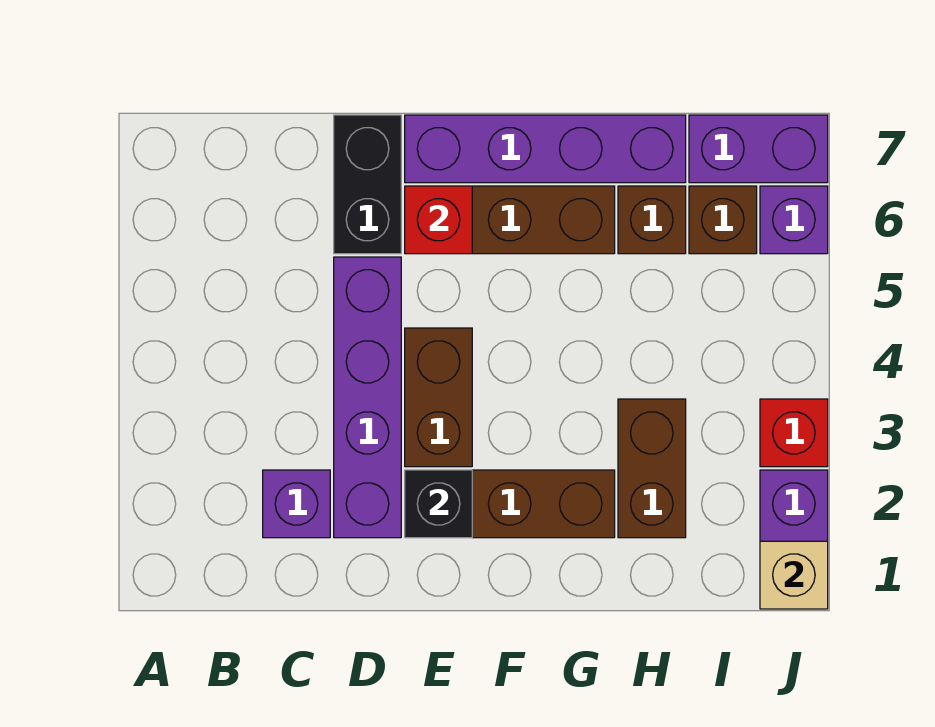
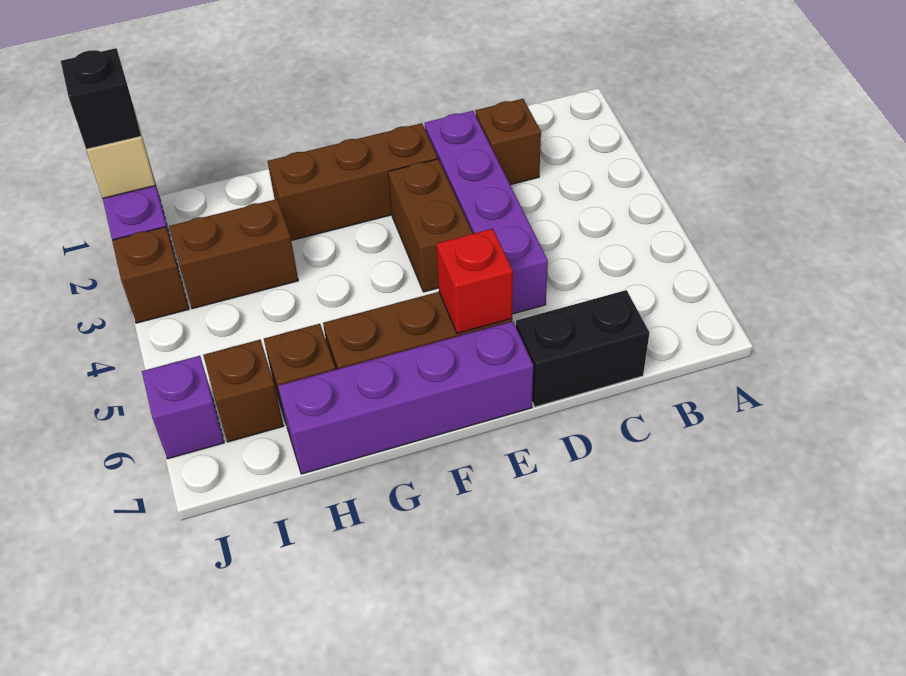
purple 1x1 brick [263,470,330,538] -> brown 1x1 brick [475,99,541,185]
black 1x2 brick [334,115,401,254] -> black 1x2 brick turned to [516,290,649,407]
black 1x1 brick [405,470,472,538] -> black 1x1 brick moved to [61,48,141,149]
brown 1x2 brick [618,399,686,538] -> brown 1x2 brick turned to [169,199,298,309]
purple 1x2 brick [689,115,828,183] -> none
red 1x1 brick [760,399,828,467] -> brown 1x1 brick [112,227,189,323]

